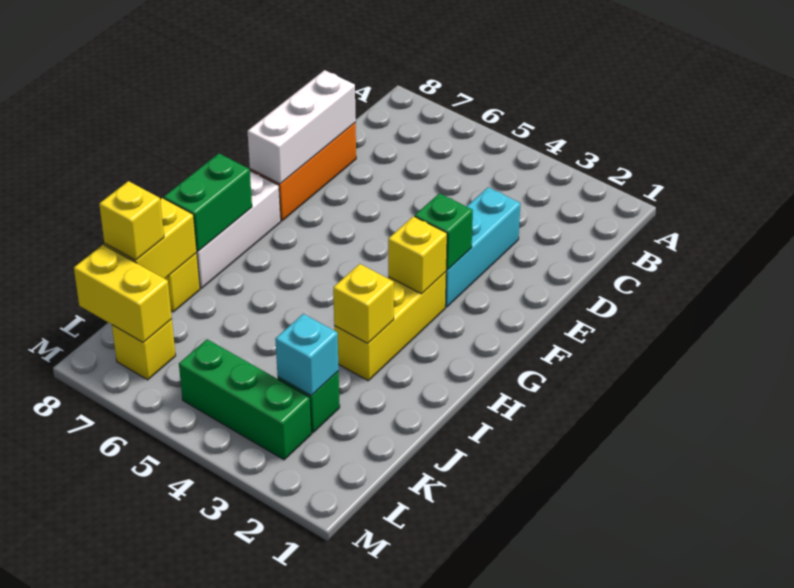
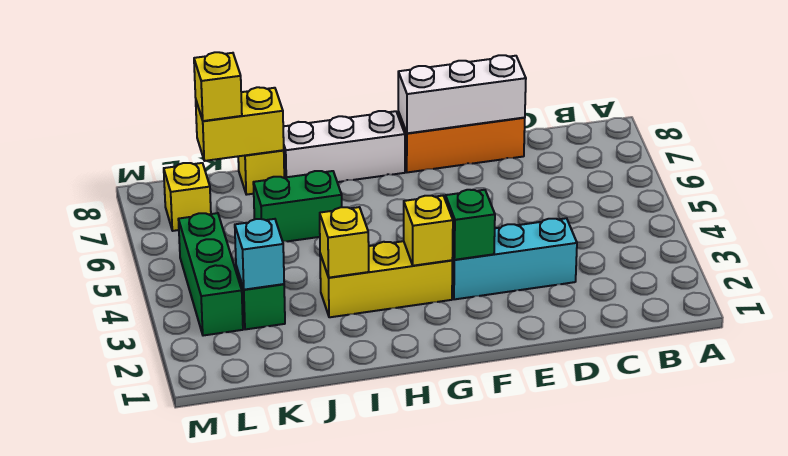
green 1x2 brick [164,154,252,251] -> green 1x2 brick moved to [253,171,342,241]
yellow 1x2 brick [74,245,172,343] -> none

